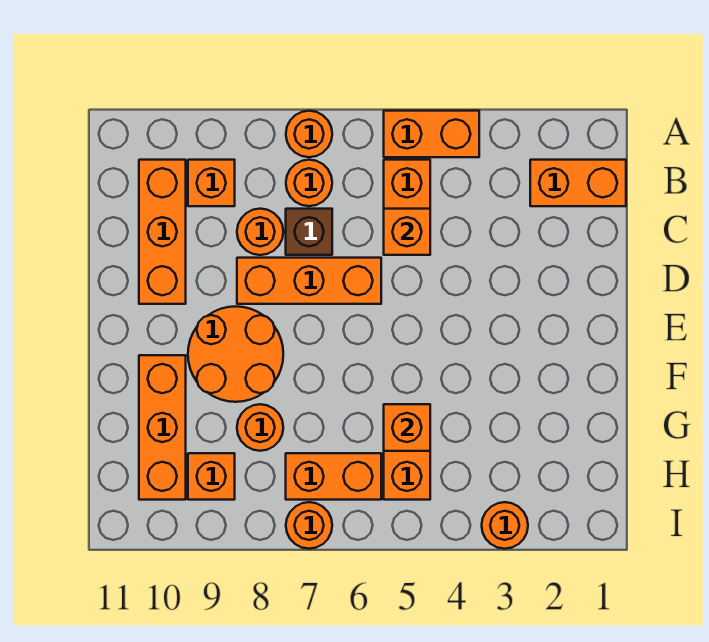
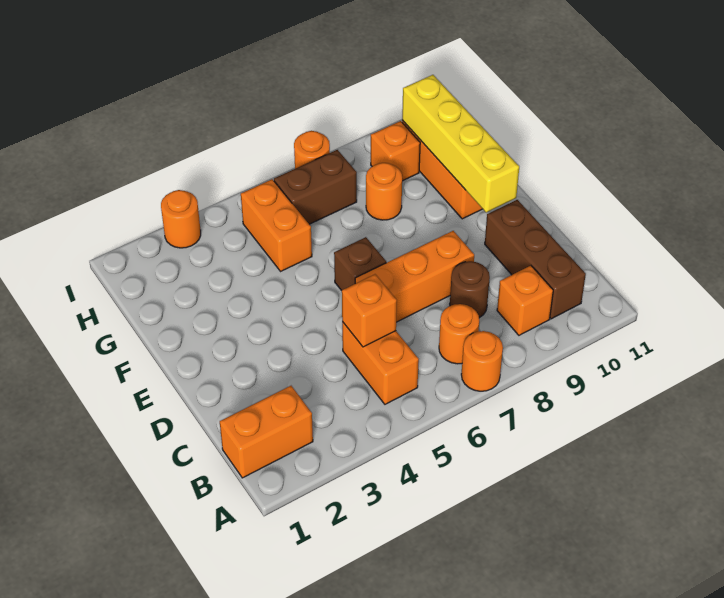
orange 1x2 brick [384,111,479,157] -> none
orange 1x3 brick [139,160,186,304] -> brown 1x3 brick [485,200,586,319]
brown 1x1 brick [286,209,332,255] -> brown 1x1 brick moved to [334,237,386,291]
orange 1x1 round brick [237,209,283,255] -> brown 1x1 round brick [450,261,490,318]
orange 2x2 round brick [188,306,283,402] -> none
none -> yellow 1x4 brick [402,75,519,212]
orange 1x1 brick [384,404,430,451] -> none
orange 1x2 brick [286,453,381,500] -> brown 1x2 brick [274,150,357,224]

